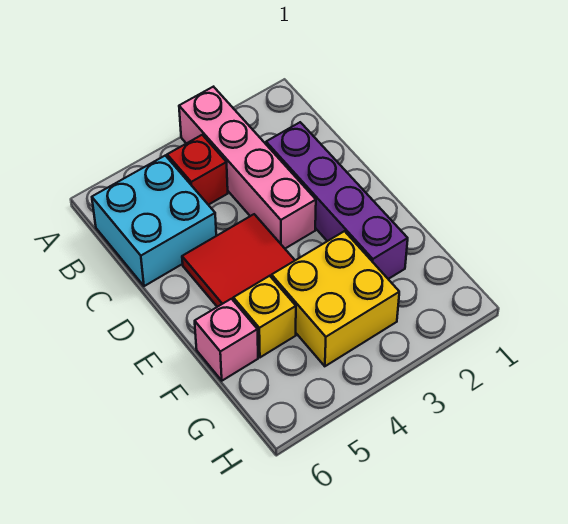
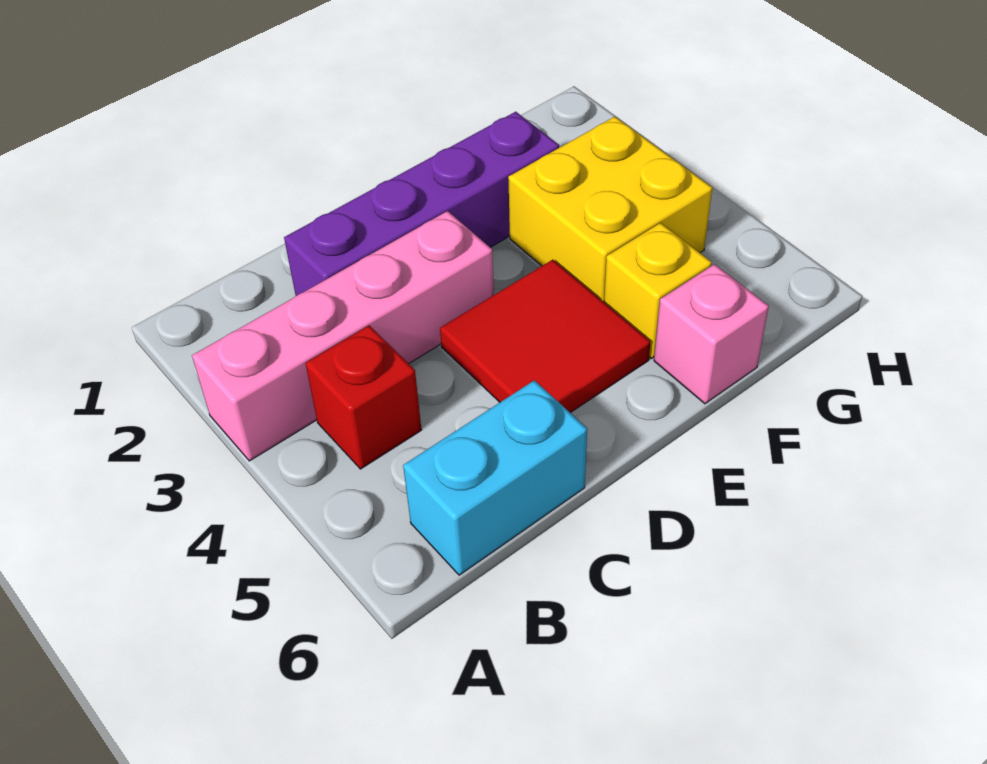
cyan 2x2 brick [92,156,216,286] -> cyan 1x2 brick [403,380,587,575]

